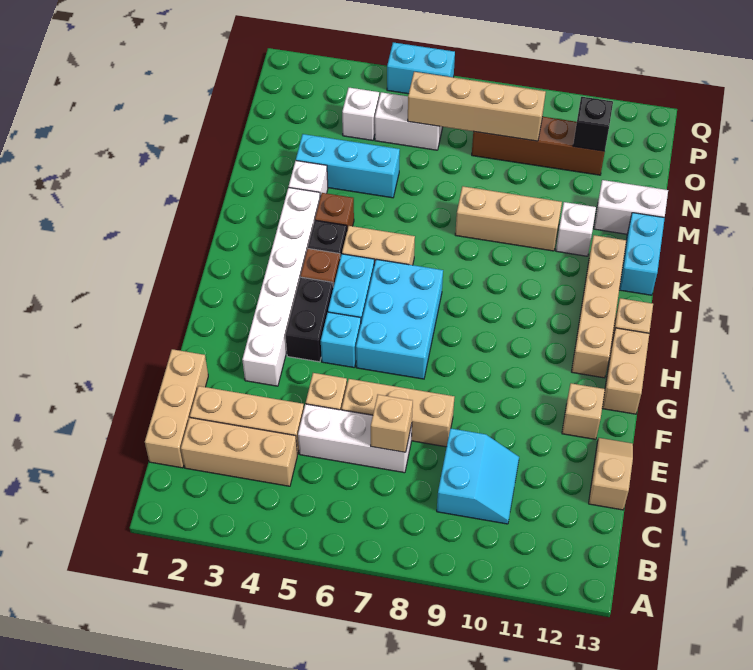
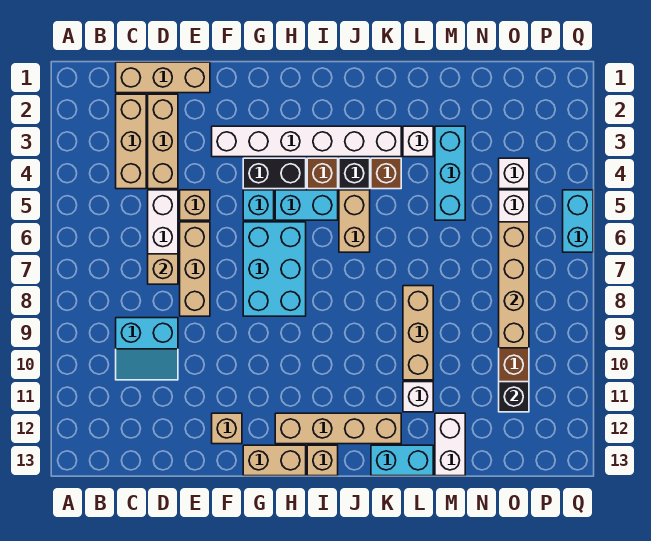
tan 1x2 slope [589,438,633,510] -> none
cyan 2x3 brick [356,259,443,379] -> cyan 2x3 brick turned to [243,222,306,316]

